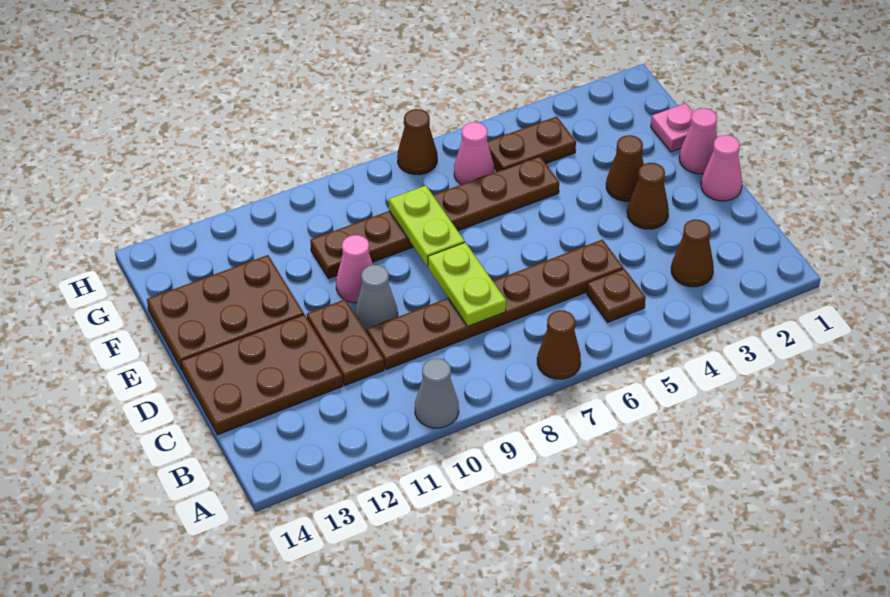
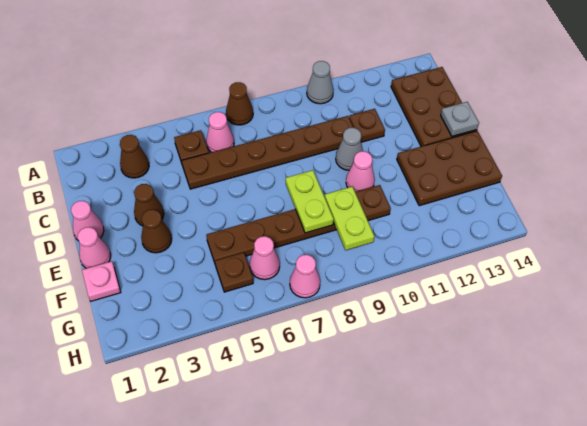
none -> pink 1x1 cone [206,112,234,152]
lime 1x2 plate [428,242,506,326] -> lime 1x2 plate moved to [325,187,374,250]
brown 1x2 plate [307,299,384,385] -> brown 1x1 plate [349,109,385,142]
brown 2x3 plate [181,315,343,435] -> brown 2x3 plate turned to [391,67,477,146]
none -> grey 1x1 plate [441,102,479,136]
brown 1x2 plate [487,117,576,172] -> brown 1x1 plate [215,252,253,292]
brown 1x1 cone [397,109,437,175] -> pink 1x1 cone [290,255,320,298]

